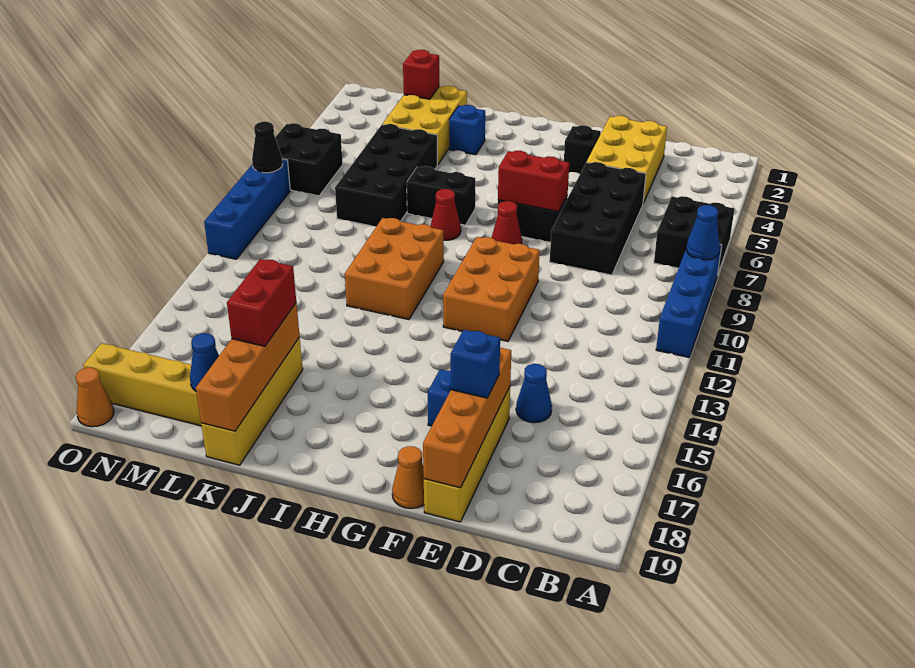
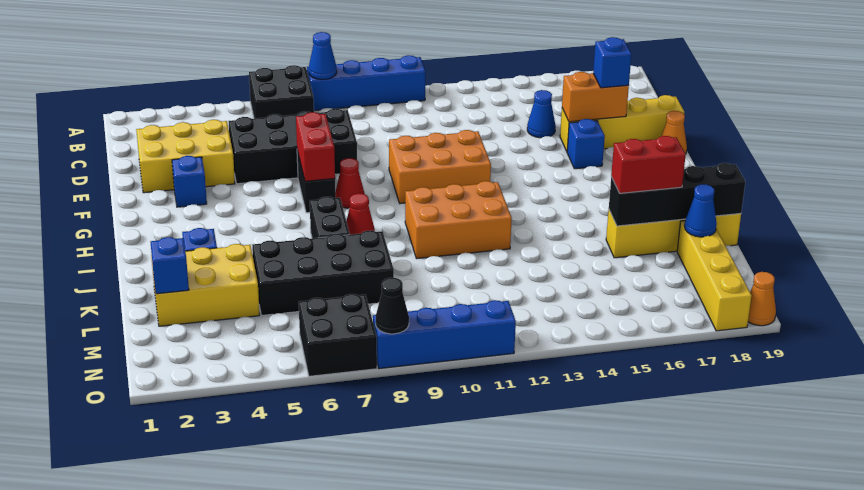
orange 1x4 brick [423,348,511,488] -> orange 1x2 brick [562,72,629,122]
black 1x1 brick [564,125,601,174] -> blue 1x1 brick [172,156,207,207]
orange 1x4 brick [196,303,300,431] -> black 1x4 brick [609,163,745,226]
red 1x1 brick [403,50,439,99] -> blue 1x1 brick [151,237,189,294]

